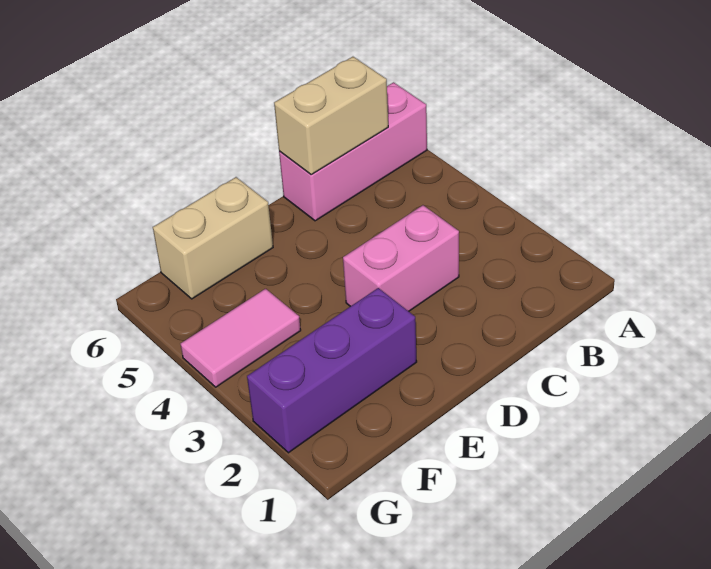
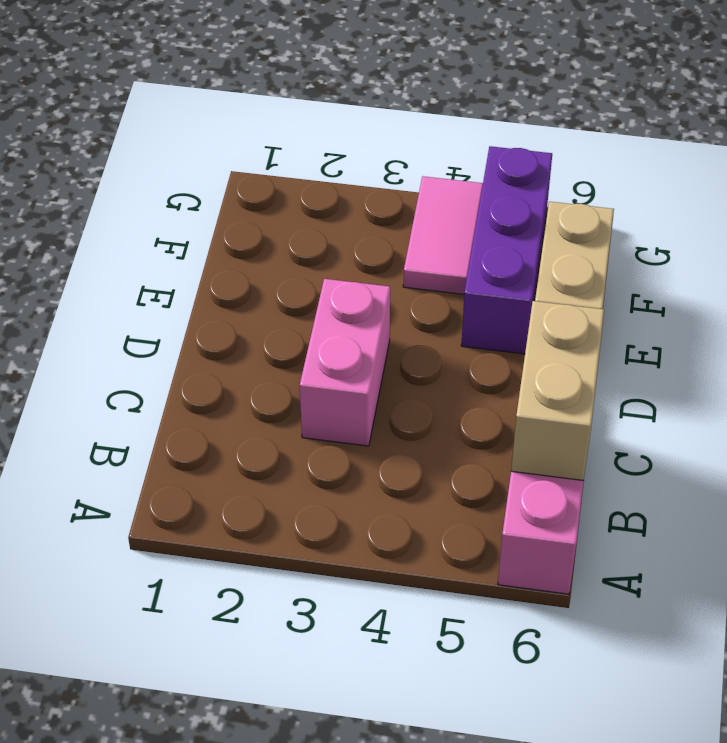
purple 1x3 brick [247,288,417,453] -> purple 1x3 brick moved to [461,146,552,354]

